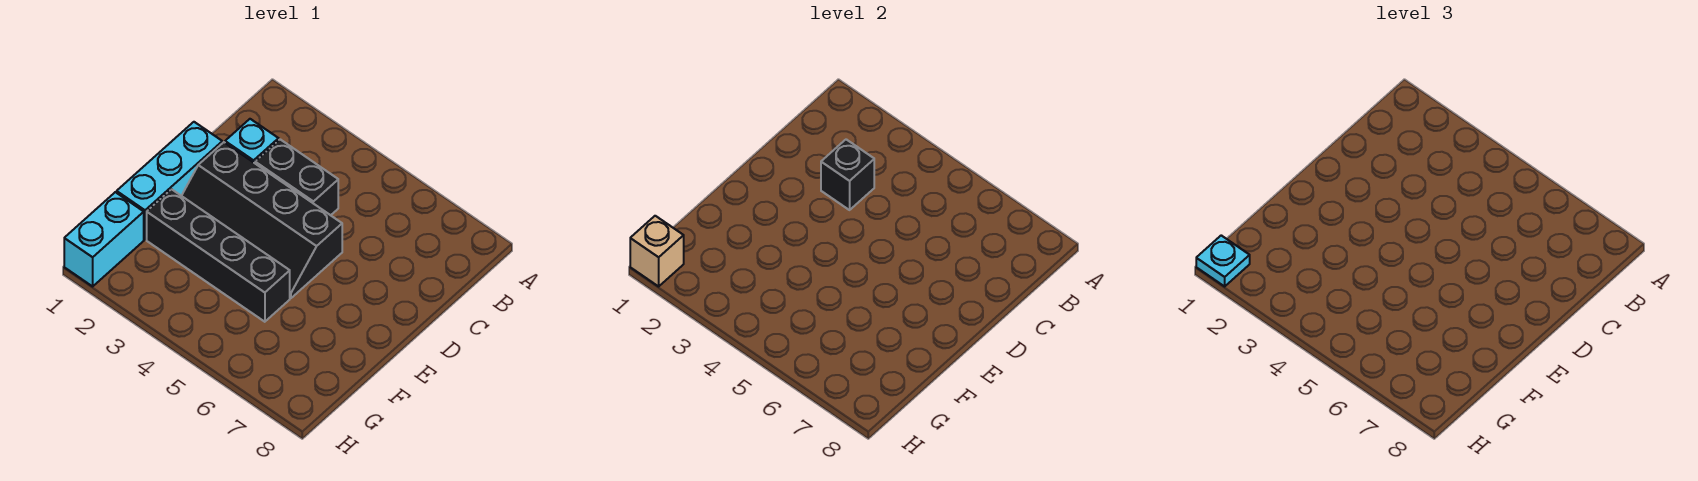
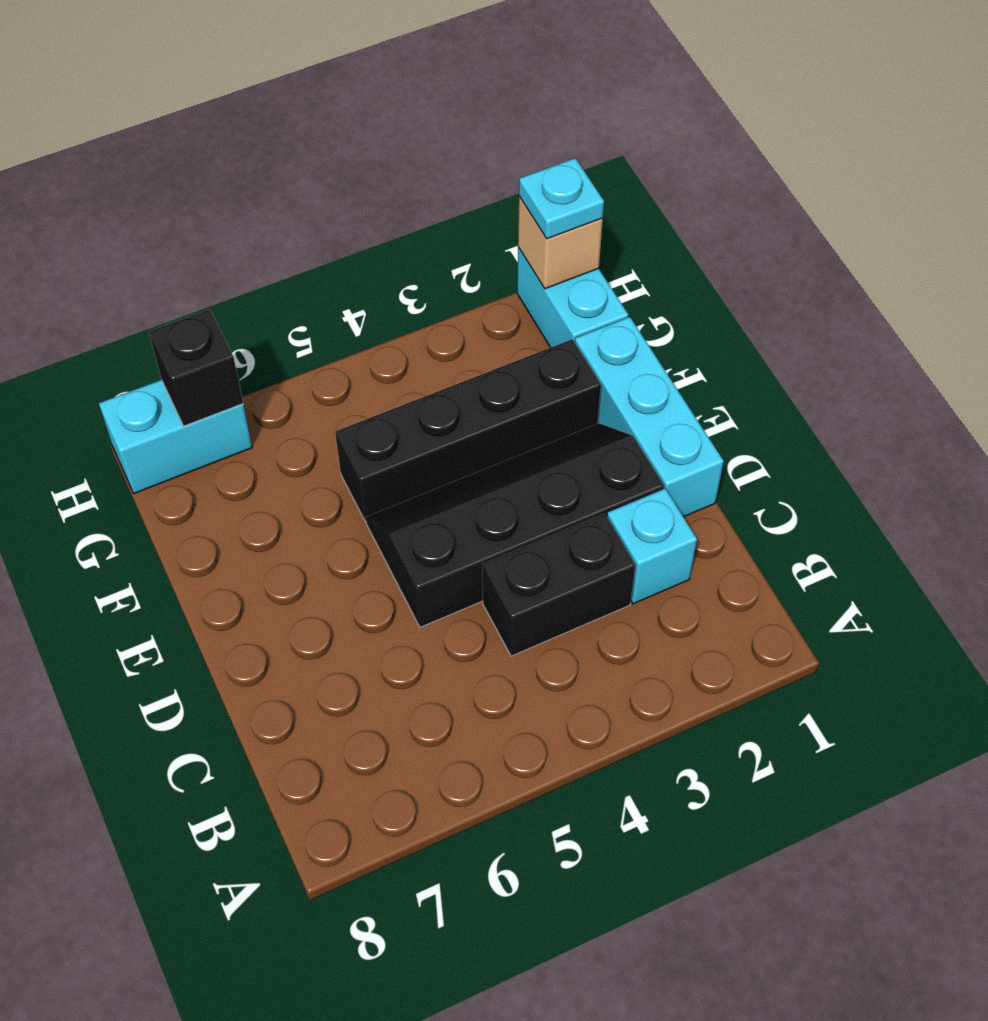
black 1x1 brick [821,139,874,210] -> black 1x1 brick moved to [149,309,243,426]
none -> cyan 1x2 brick [99,380,252,493]

